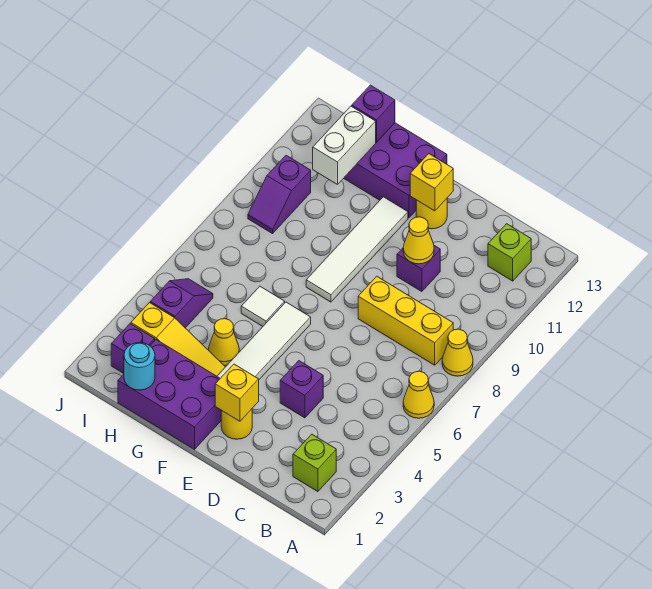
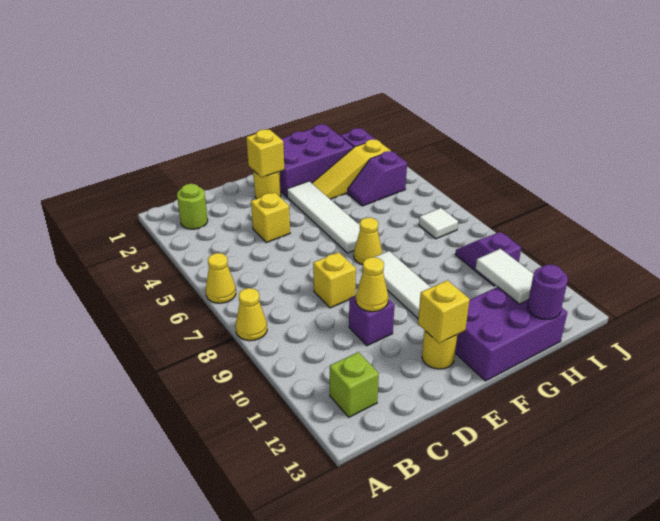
lime 1x1 brick [293,434,336,492] -> lime 1x1 round brick [177,184,208,229]
yellow 1x3 brick [358,276,453,365] -> yellow 1x1 brick [313,252,356,308]
purple 1x1 brick [280,361,323,418] -> yellow 1x1 brick [251,193,290,243]
yellow 1x1 cone [209,319,239,366] -> yellow 1x1 cone moved to [354,218,382,265]
white 1x1 tile [241,286,285,326] -> white 1x1 tile moved to [419,208,458,239]
cyan 1x1 round brick [124,343,155,390] -> none
white 1x2 brick [313,106,376,184] -> white 1x2 tile [476,249,533,304]
purple 1x1 brick [352,85,395,142] -> purple 1x1 round brick [527,264,568,319]
purple 1x2 slope [150,279,213,328] -> purple 1x2 slope turned to [348,151,407,206]

